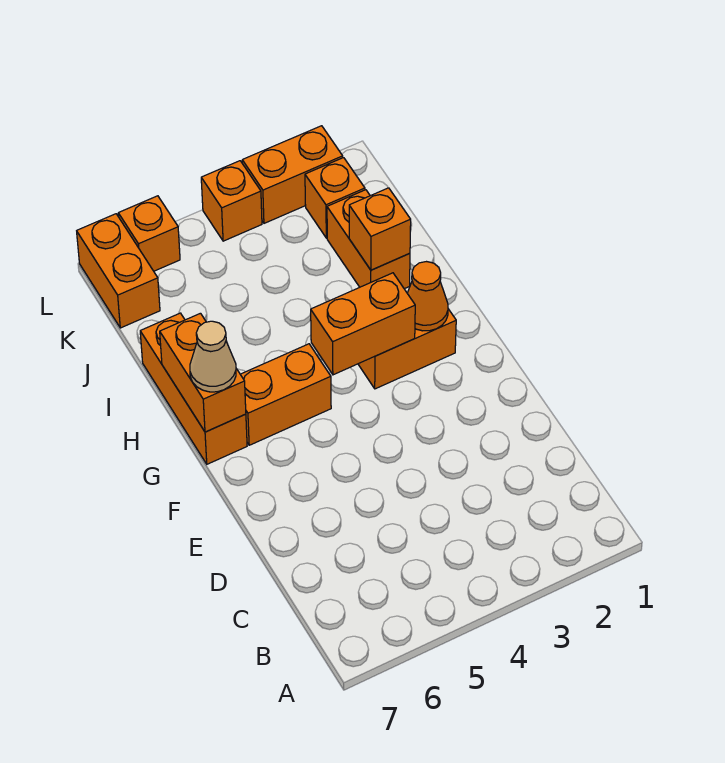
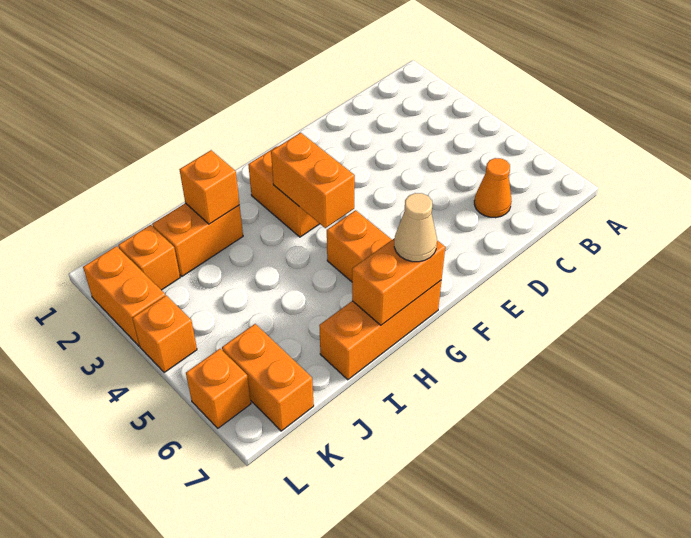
orange 1x1 cone [407,262,448,331] -> orange 1x1 cone moved to [474,158,512,218]
orange 1x2 brick [77,214,160,328] -> orange 1x2 brick turned to [222,324,314,431]

